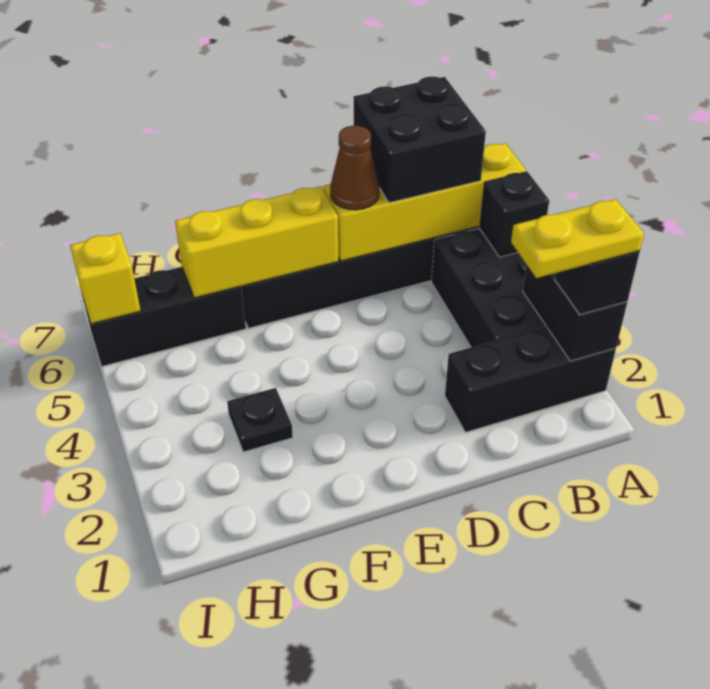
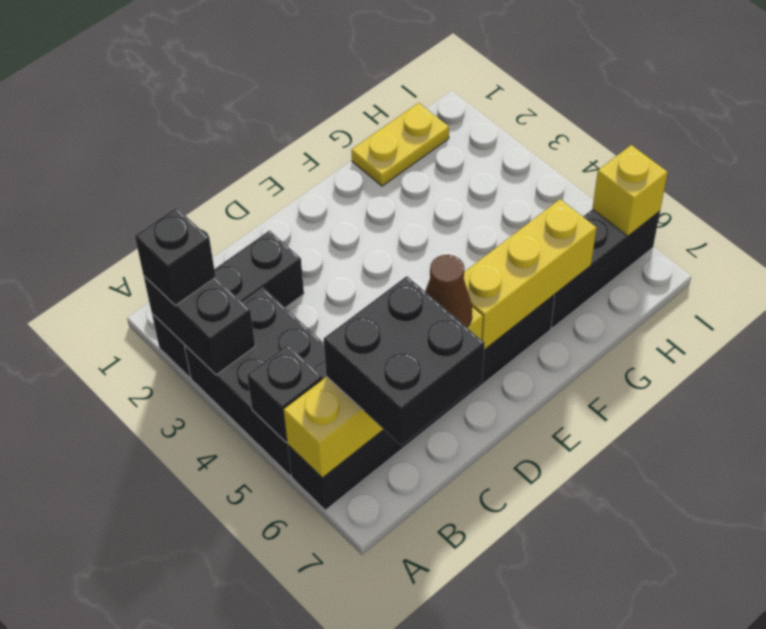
yellow 1x2 plate [511,199,644,278] -> yellow 1x2 plate moved to [351,103,449,186]
black 1x1 plate [227,388,293,452] -> none

